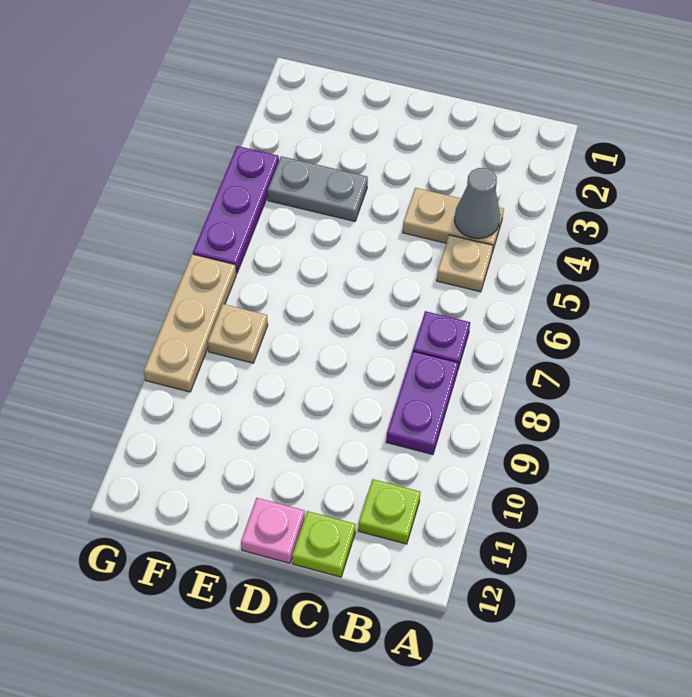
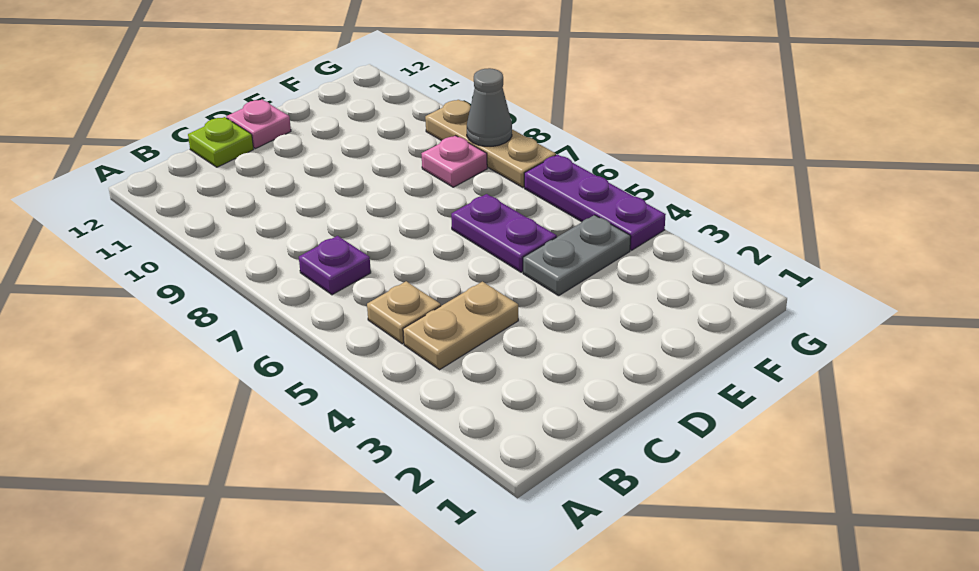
grey 1x1 cone [454,168,500,239] -> grey 1x1 cone moved to [467,68,512,146]
purple 1x2 plate [386,351,458,454] -> purple 1x2 plate moved to [451,194,557,272]
lime 1x1 plate [358,479,420,544] -> none
tan 1x1 plate [208,304,268,363] -> pink 1x1 plate [421,136,487,187]

